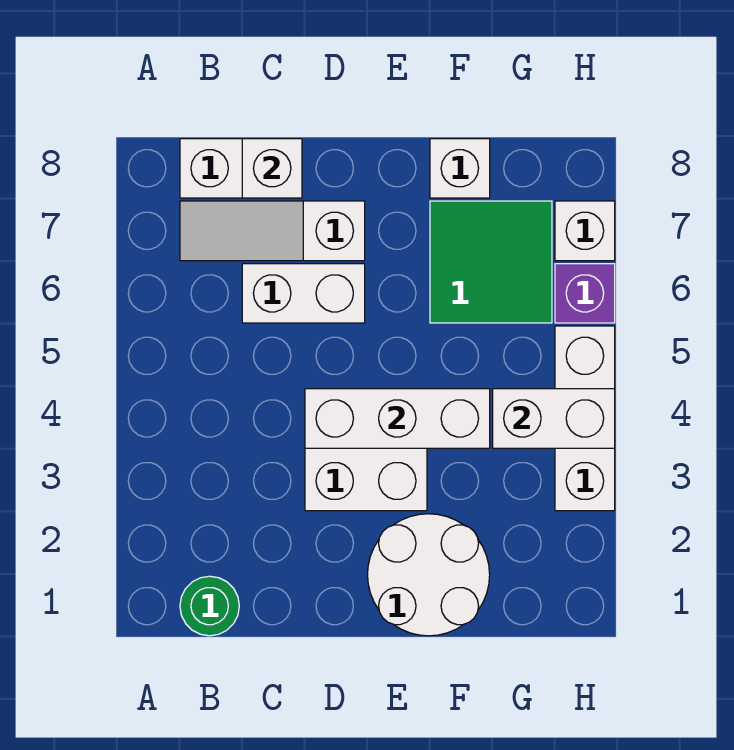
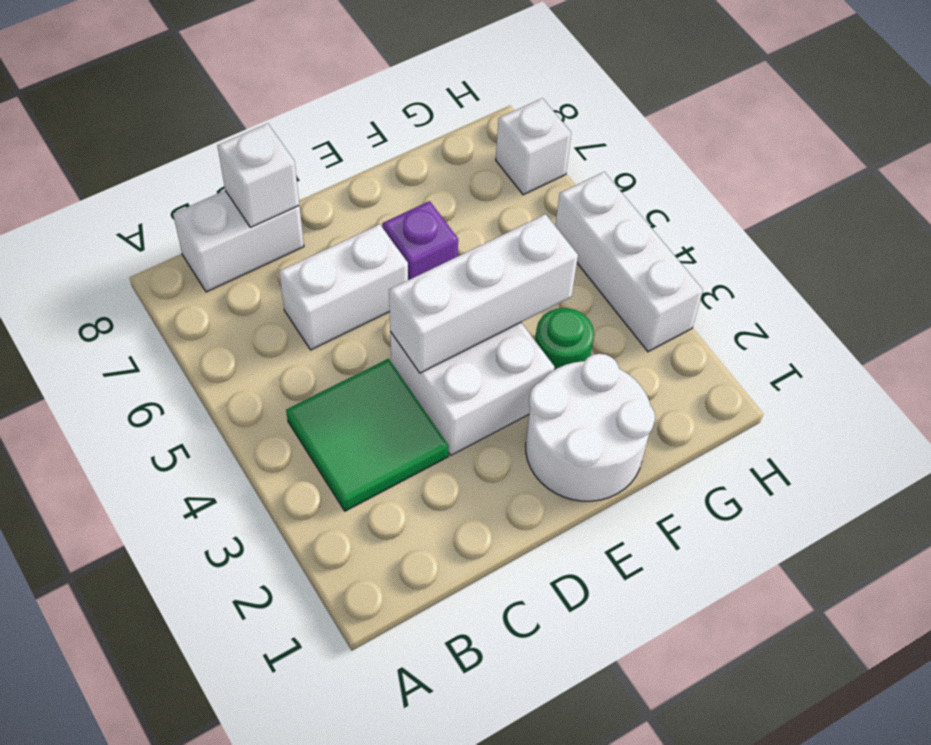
green 1x1 round brick [180,576,239,636] -> green 1x1 round brick moved to [535,308,594,370]
white 1x3 slope [180,201,365,261] -> none
green 2x2 tile [430,201,552,323] -> green 2x2 tile moved to [286,359,449,511]
white 1x1 brick [430,139,490,198] -> none
white 1x2 brick [493,389,615,448] -> none
purple 1x1 brick [555,264,615,323] -> purple 1x1 brick moved to [382,201,458,280]

